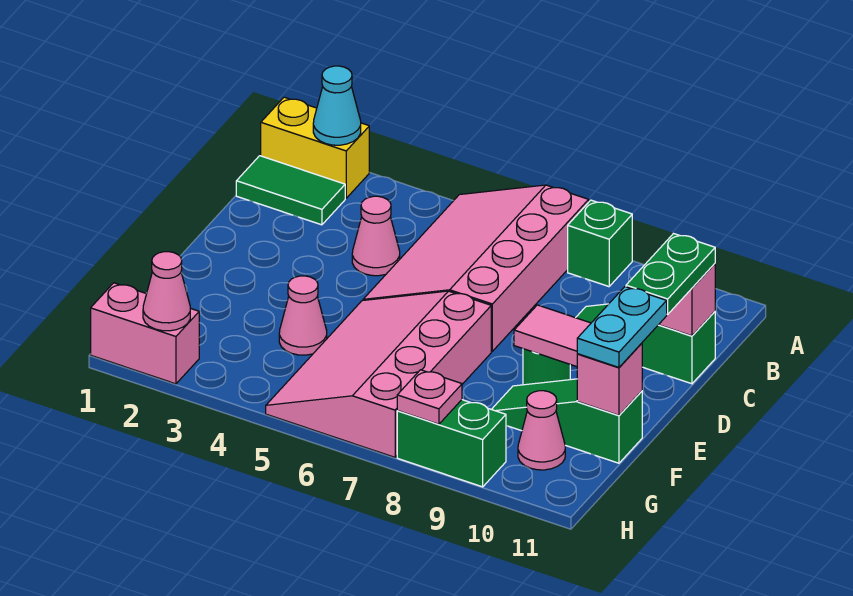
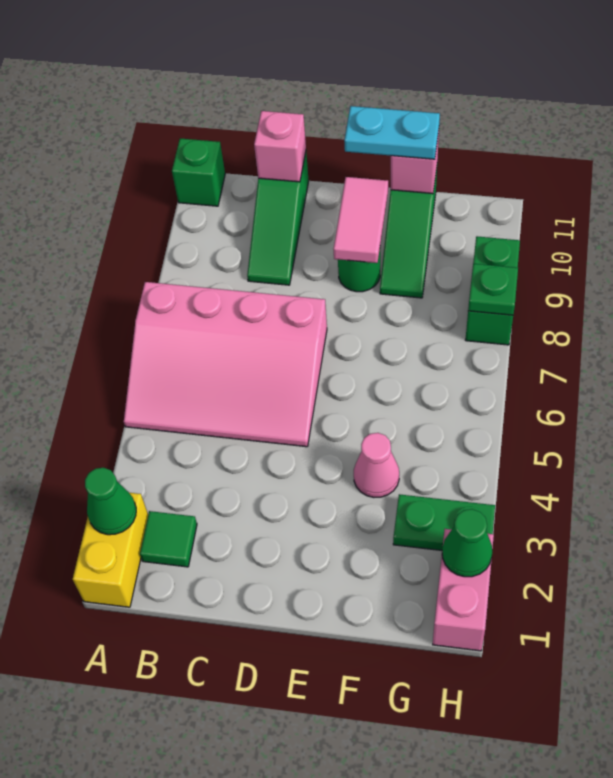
cyan 1x1 cone [313,66,361,145] -> green 1x1 cone [85,468,136,535]
green 1x1 brick [568,200,632,287] -> green 1x1 brick moved to [172,138,225,206]
green 1x2 tile [236,156,345,225] -> green 1x1 tile [140,511,197,567]
pink 1x1 cone [352,196,400,276] -> none
green 1x2 plate [626,234,715,314] -> green 1x2 plate moved to [393,494,495,550]
pink 3x4 slope [266,291,491,457] -> none
pink 1x1 cone [518,391,565,470] -> none
pink 1x1 cone [143,252,190,331] -> green 1x1 cone [442,509,492,577]
pink 1x1 plate [397,370,462,424] -> green 1x1 plate [468,264,518,315]

